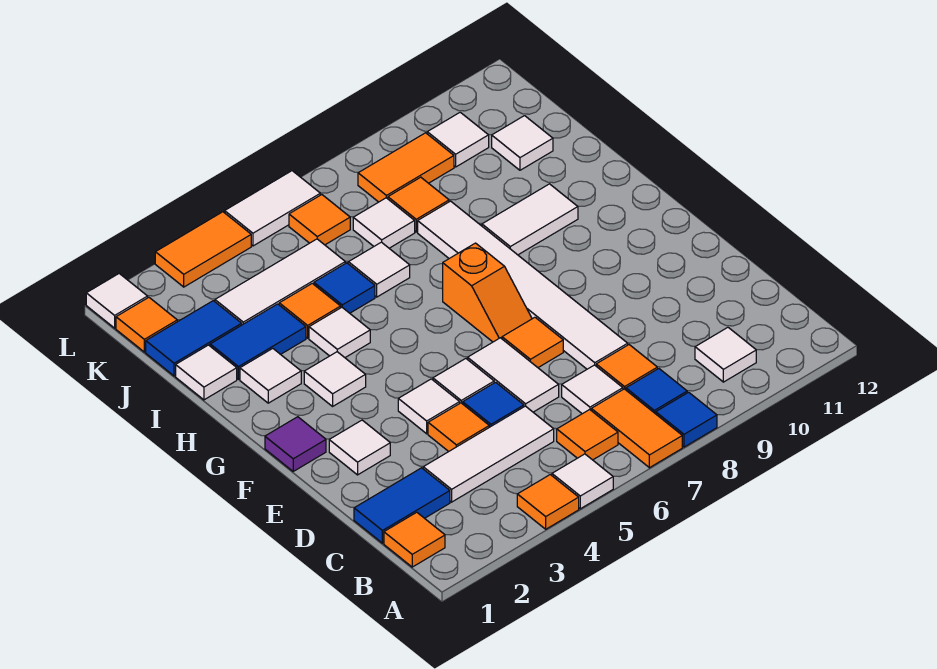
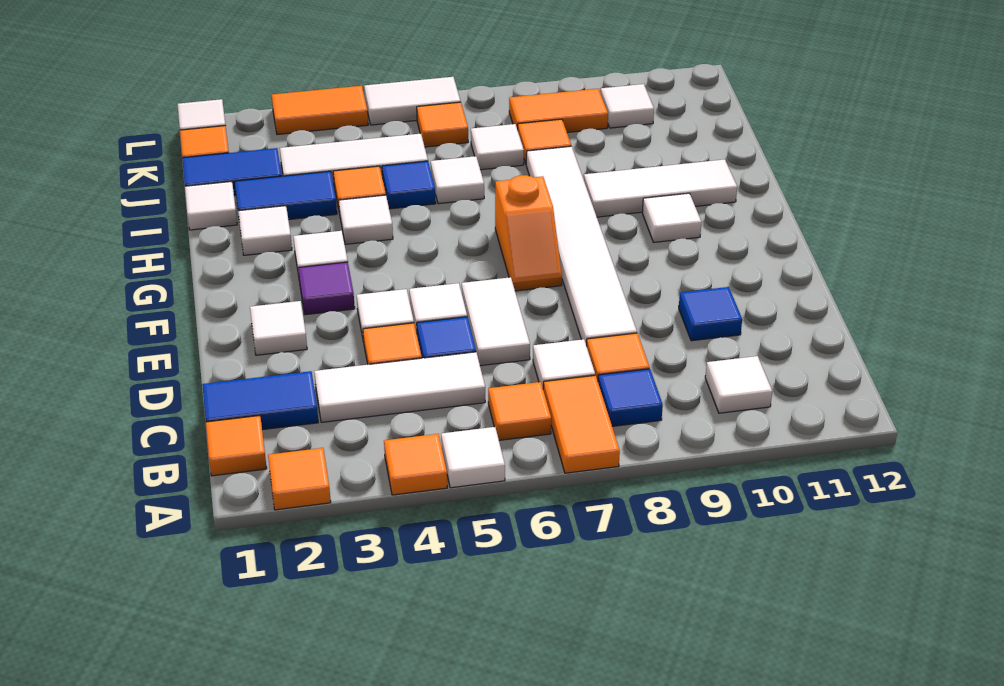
blue 1x1 tile [656,392,717,447] -> blue 1x1 tile moved to [679,287,742,341]
orange 1x1 tile [502,317,563,367] -> orange 1x1 tile moved to [268,448,331,510]
purple 1x1 tile [265,417,326,471] -> purple 1x1 tile moved to [298,262,355,315]
white 1x2 tile [482,184,578,255] -> white 1x3 tile [584,159,737,217]
white 1x1 tile [492,116,553,170] -> white 1x1 tile moved to [642,193,702,242]

